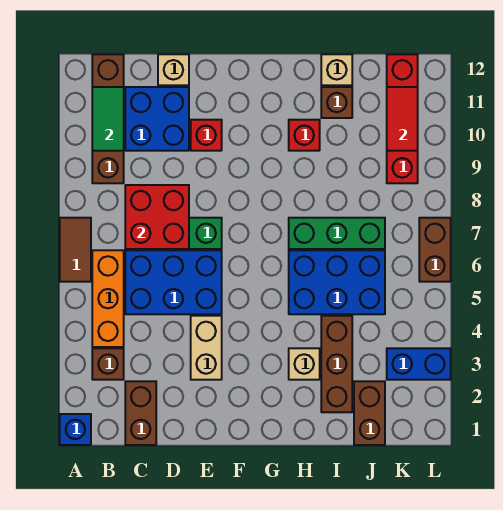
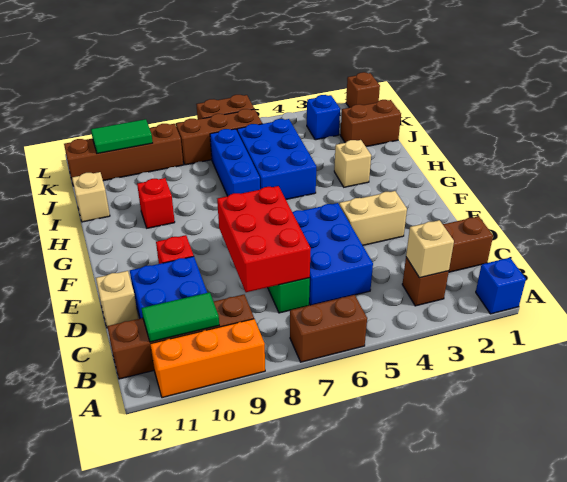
brown 1x2 tile [60,218,91,282] -> brown 1x2 brick [290,295,367,362]
none -> tan 1x1 brick [406,220,454,278]
orange 1x3 brick [92,250,124,347] -> orange 1x3 brick moved to [150,319,265,398]
red 2x2 brick [125,185,189,249] -> red 2x3 brick [217,186,311,292]
green 1x3 brick [289,218,385,249] -> blue 1x3 brick [210,129,260,196]
brown 1x3 brick [321,316,352,412] -> brown 1x3 brick moved to [176,109,262,165]
brown 1x1 brick [321,87,352,118] -> brown 1x1 brick moved to [346,72,380,108]
blue 1x2 brick [387,348,451,380] -> blue 1x1 brick [307,95,340,140]
red 1x4 brick [387,54,418,183] -> brown 1x4 brick [64,124,183,186]
red 1x2 tile [387,87,418,151] -> green 1x2 tile [91,119,153,154]

